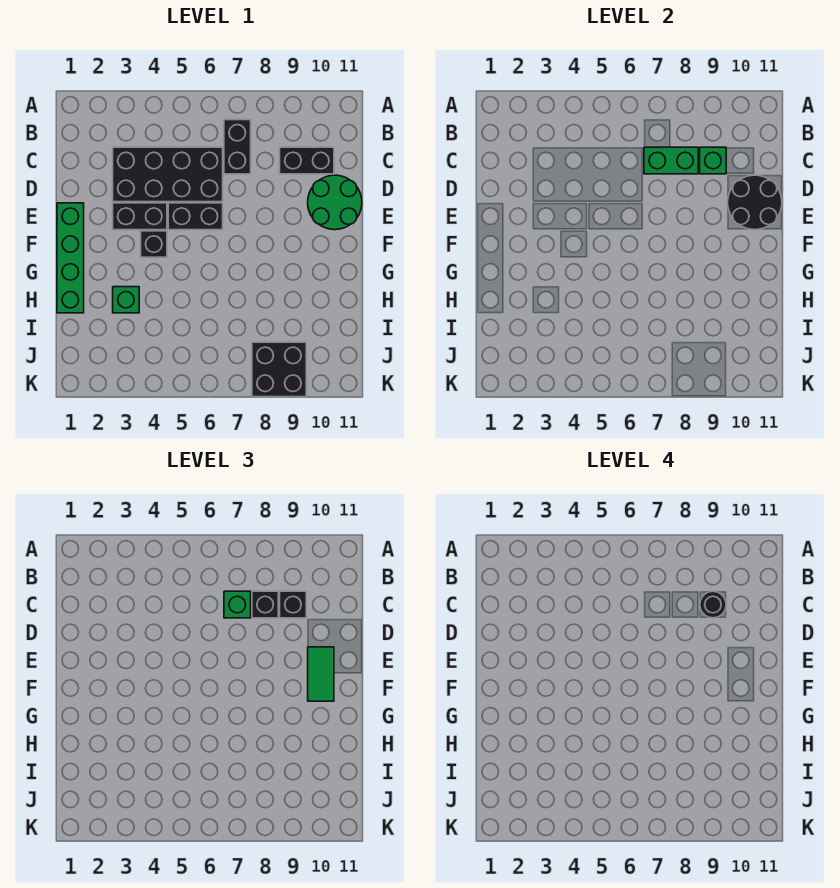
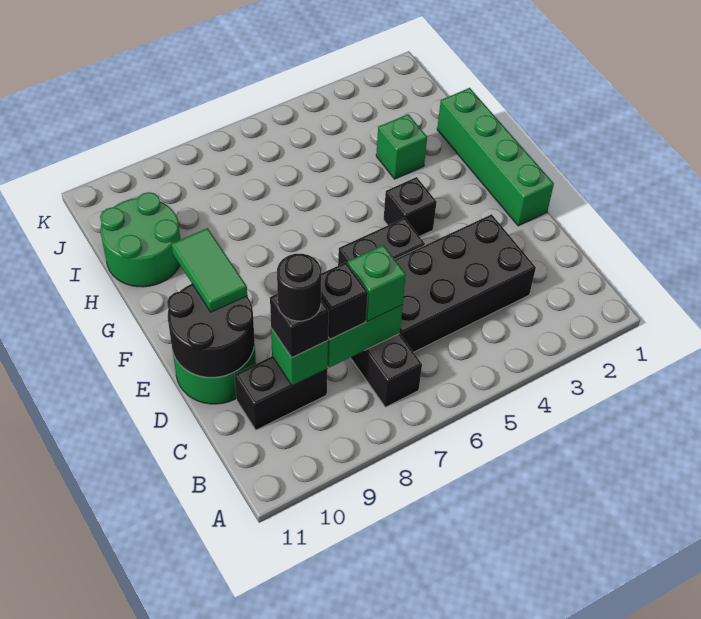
black 1x2 brick [113,203,167,230] -> none
none -> green 2x2 round brick [100,192,181,287]
black 2x2 brick [252,342,306,397] -> none

